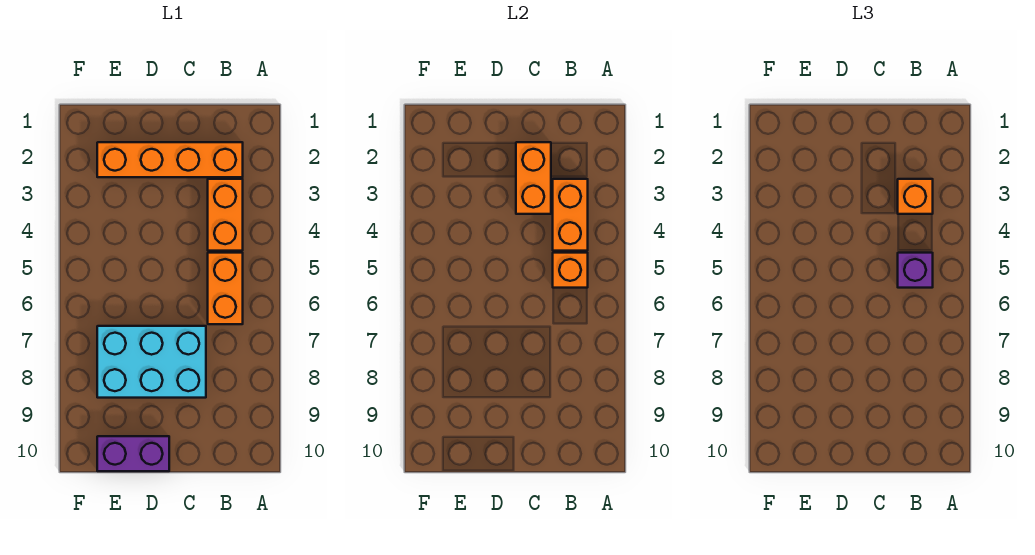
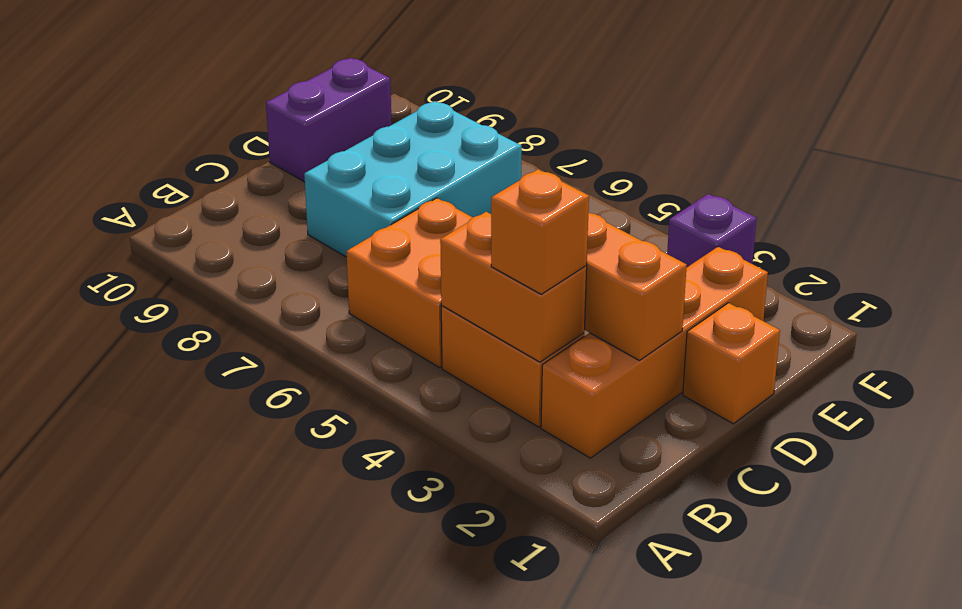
orange 1x2 brick [208,253,243,324] -> orange 2x2 brick [346,198,473,368]
orange 1x1 brick [553,253,588,288] -> orange 1x1 brick moved to [683,303,780,424]
purple 1x1 brick [898,253,933,288] -> purple 1x1 brick moved to [667,194,756,267]

